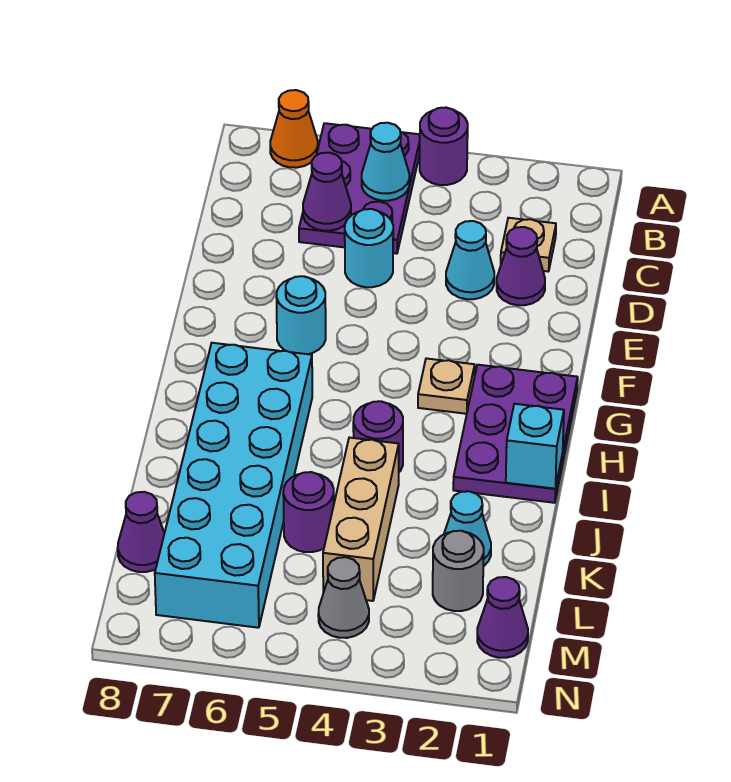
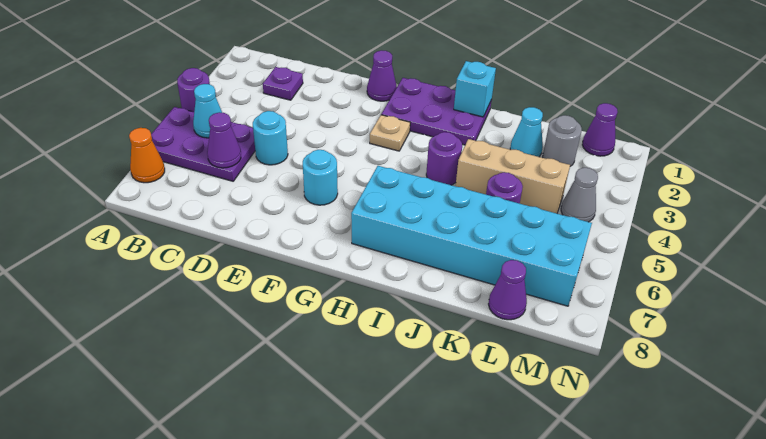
tan 1x1 plate [501,218,556,271] -> purple 1x1 plate [263,67,303,100]
purple 1x1 cone [497,227,545,305] -> purple 1x1 cone moved to [367,50,397,101]
cyan 1x1 cone [446,221,494,299] -> none

